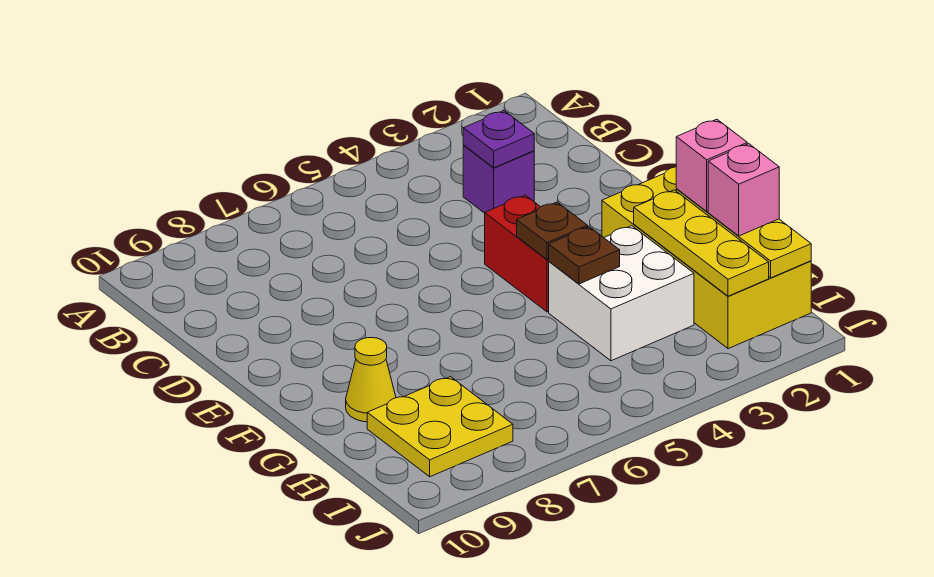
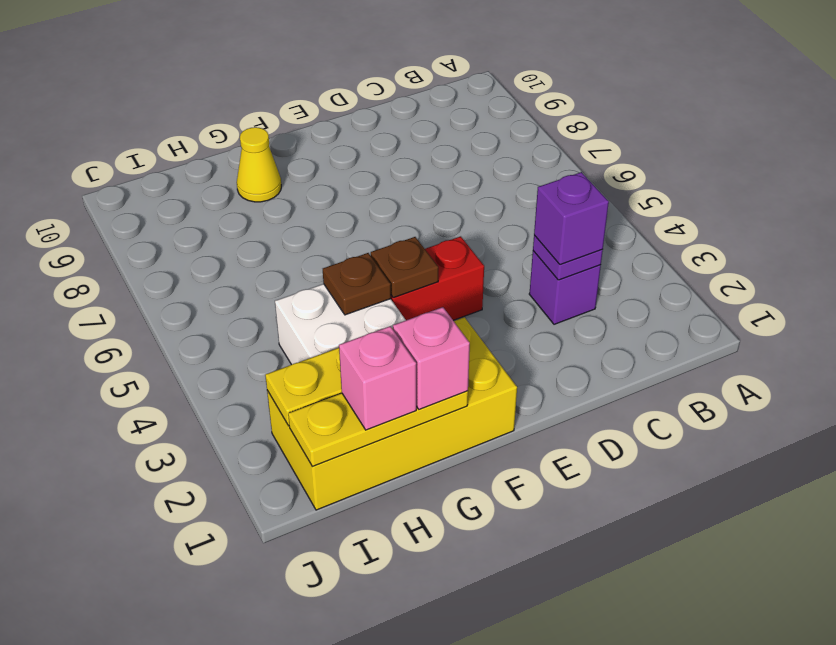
none -> purple 1x1 brick [534,172,609,265]
yellow 2x2 plate [367,377,513,477] -> none

